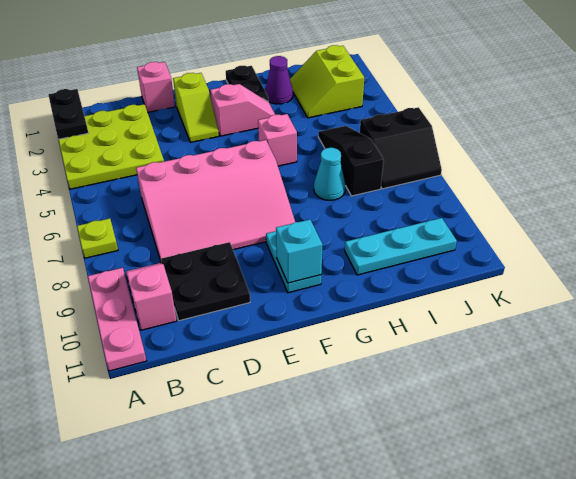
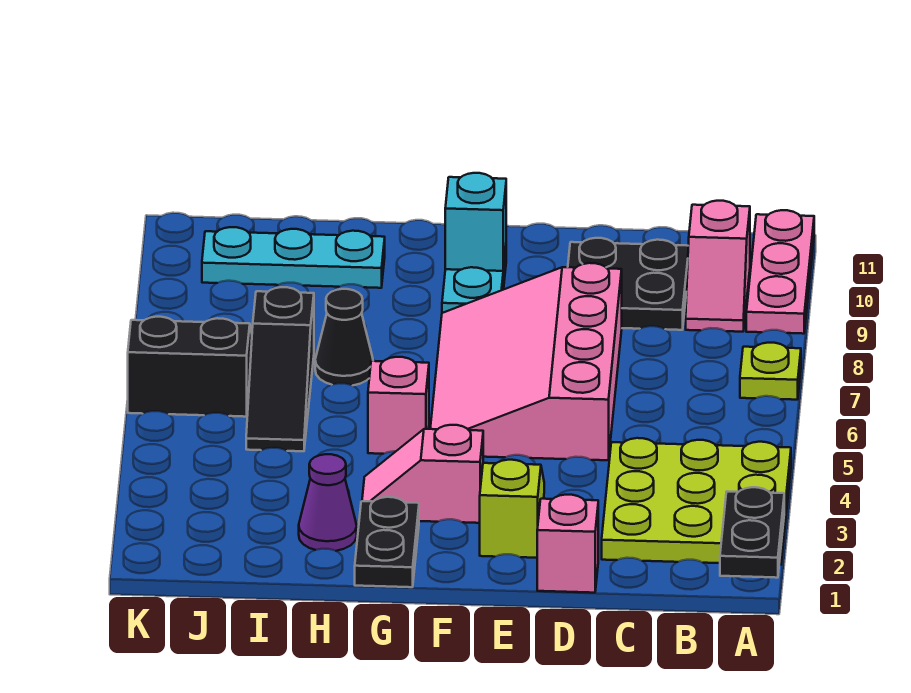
pink 3x4 slope [136,140,295,263] -> pink 3x4 slope turned to [430,263,622,460]
cyan 1x1 cone [314,148,346,200] -> black 1x1 cone [315,289,373,386]
lime 2x2 slope [290,45,364,118] -> none

